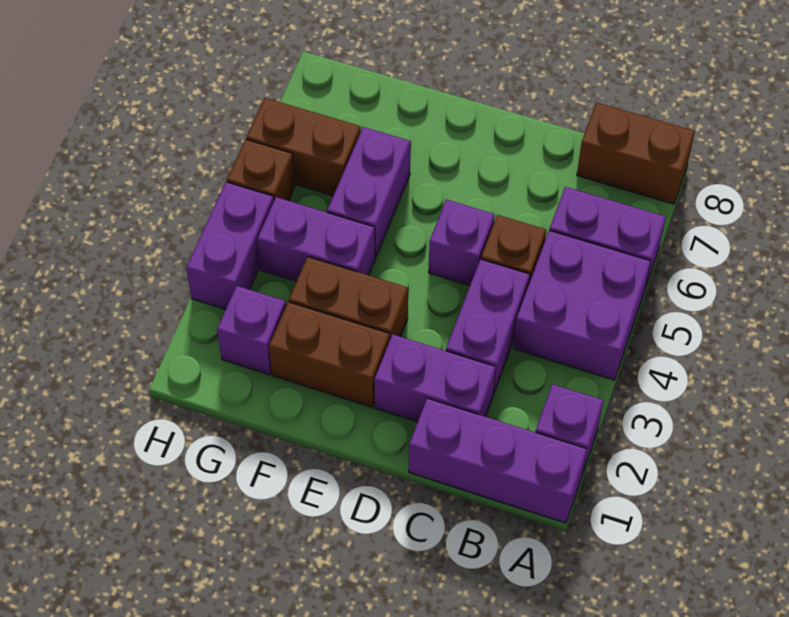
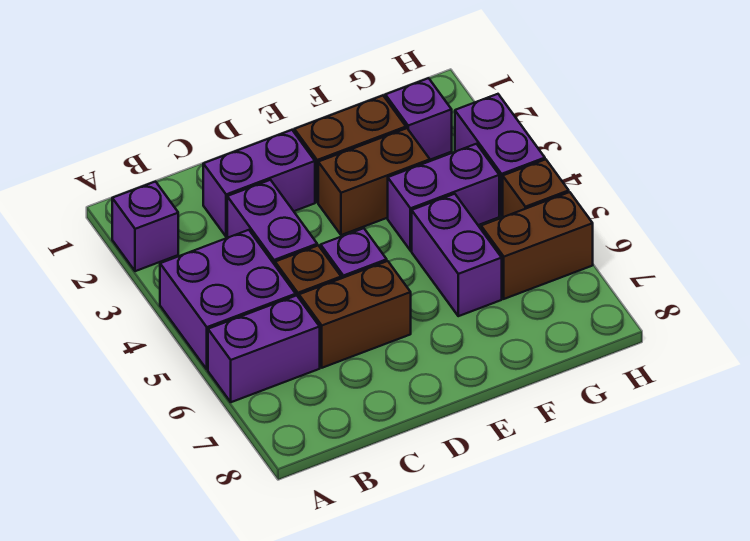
purple 1x3 brick [409,398,587,523] -> none
brown 1x2 brick [577,102,695,204] -> brown 1x2 brick moved to [299,261,411,368]

